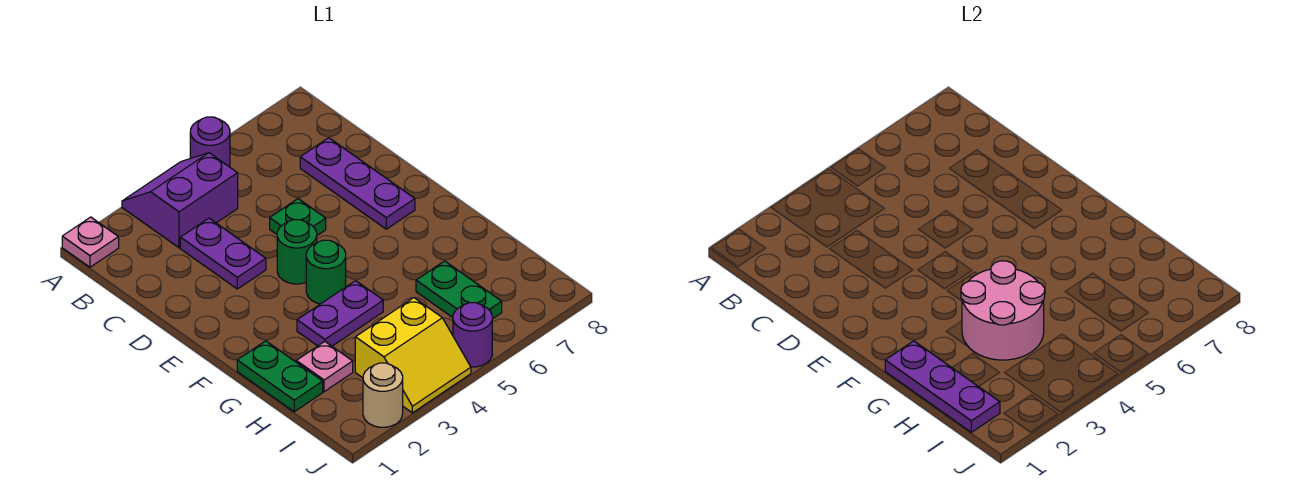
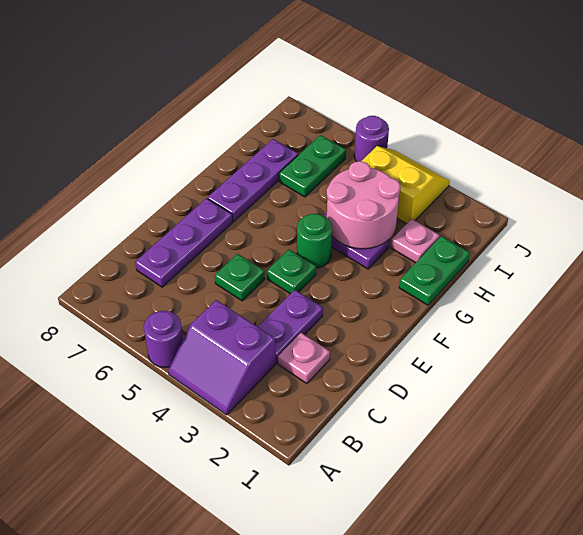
pink 1x1 plate [62,217,119,267] -> pink 1x1 plate moved to [278,333,330,384]
green 1x1 round brick [277,220,317,284] -> green 1x1 plate [267,249,316,294]
purple 1x3 plate [885,341,1000,432] -> purple 1x3 plate moved to [208,139,298,222]
tan 1x1 round brick [363,363,403,427] -> none

